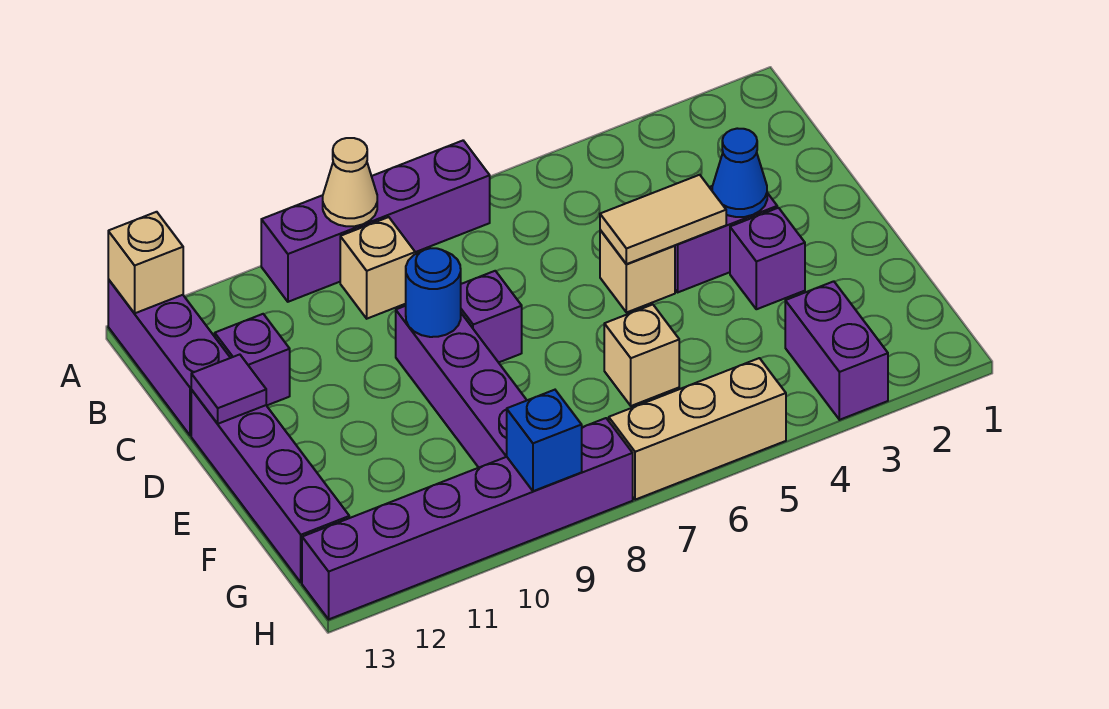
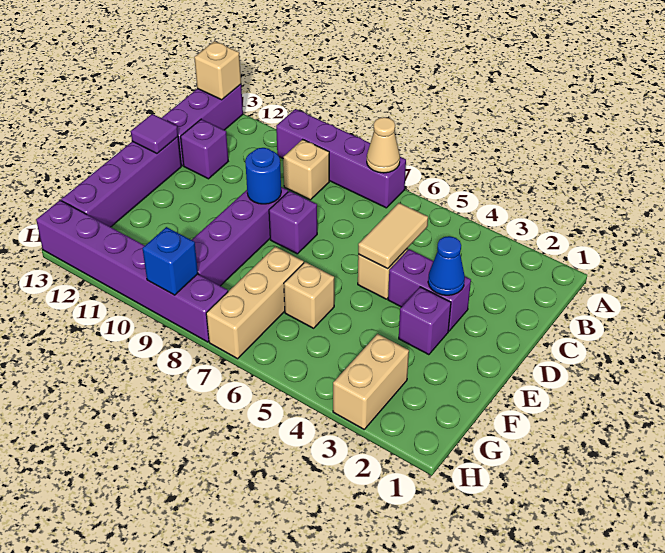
tan 1x1 cone [323,138,377,226] -> tan 1x1 cone moved to [367,117,400,173]
tan 1x2 tile [600,175,726,264] -> tan 1x2 tile turned to [358,203,428,269]
purple 1x2 brick [785,281,888,420] -> tan 1x2 brick [333,334,409,429]
tan 1x3 brick [609,358,786,500] -> tan 1x3 brick turned to [206,247,304,359]

